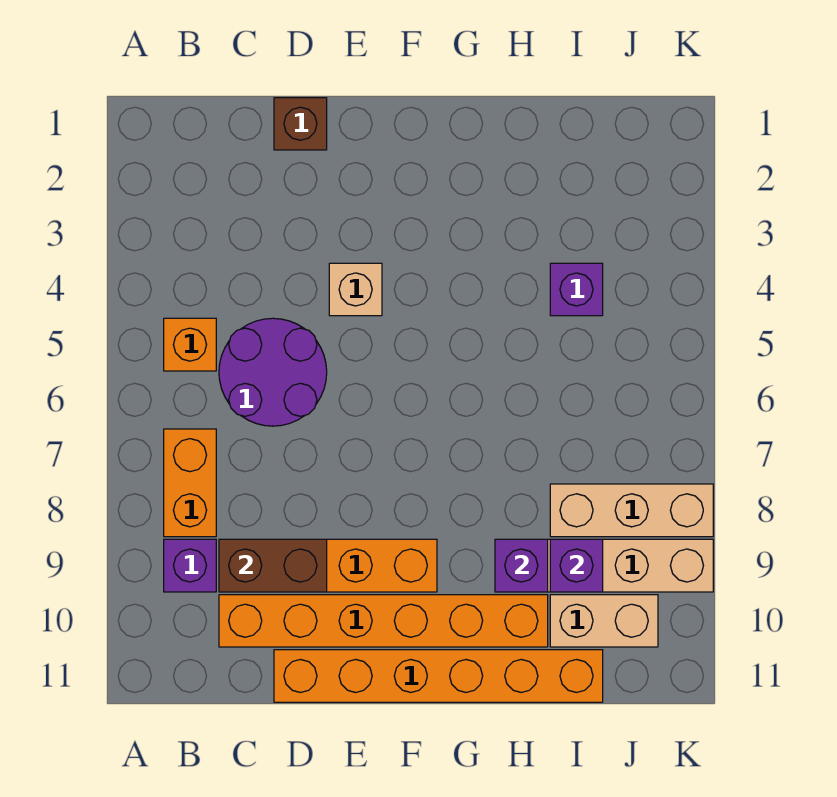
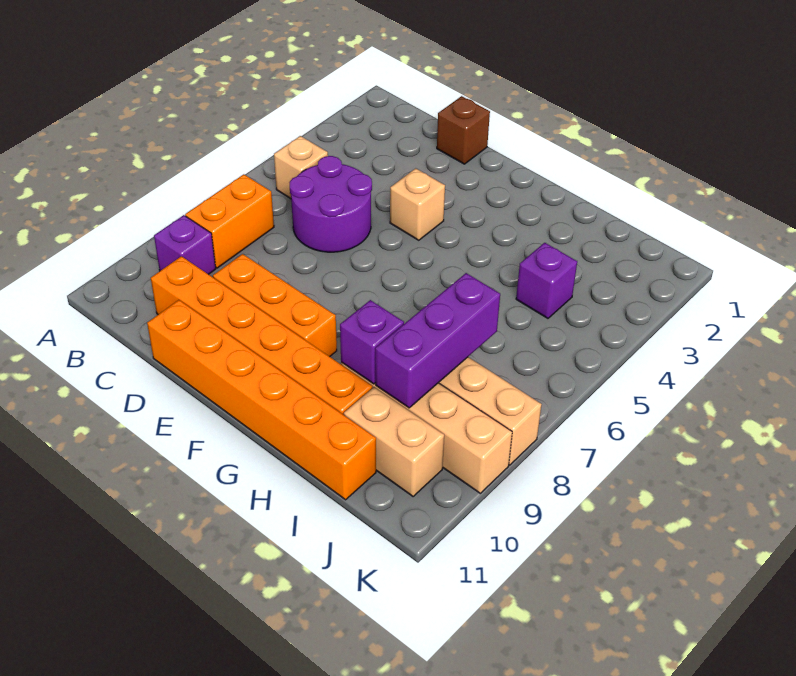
orange 1x1 brick [164,318,216,371] -> tan 1x1 brick [274,136,328,199]
brown 1x2 brick [219,539,327,592] -> none
purple 1x1 brick [550,539,603,592] -> purple 1x3 brick [375,273,500,408]

